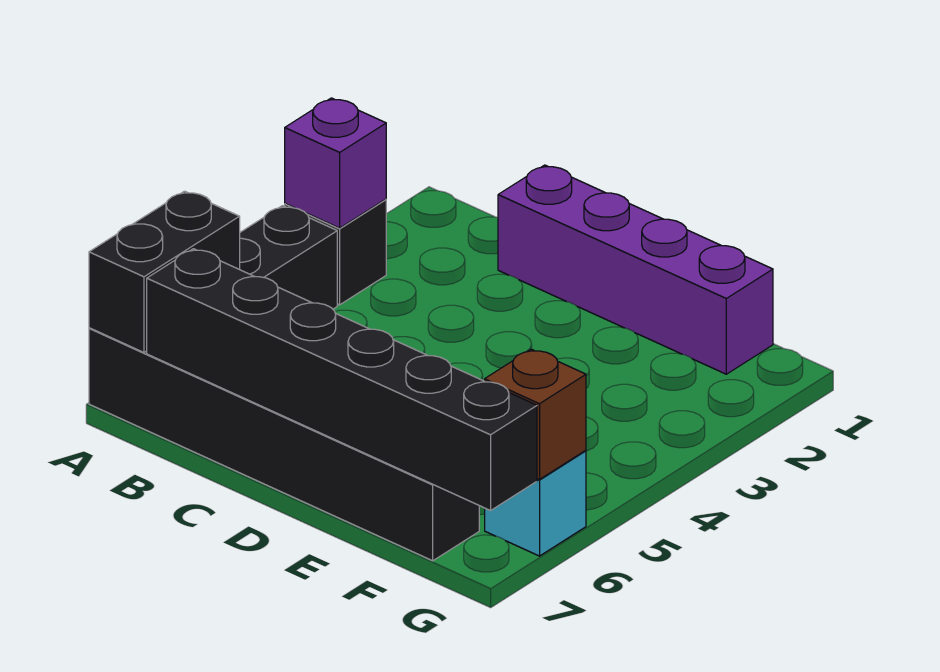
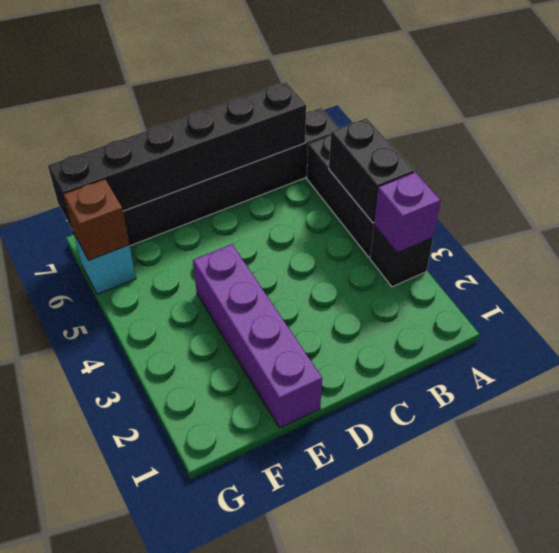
black 1x2 brick [89,191,240,352] -> black 1x2 brick moved to [329,118,414,223]
purple 1x4 brick [498,165,773,374] -> purple 1x4 brick turned to [193,244,322,428]

